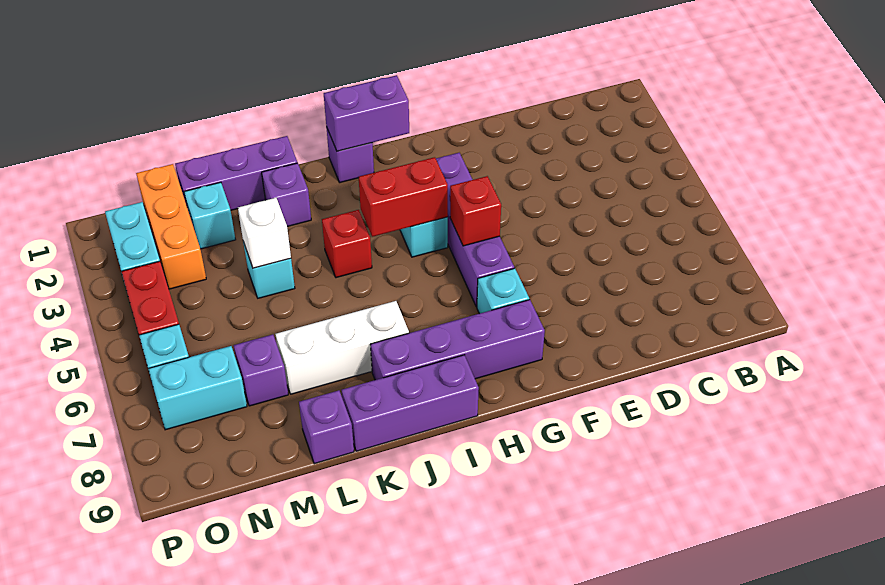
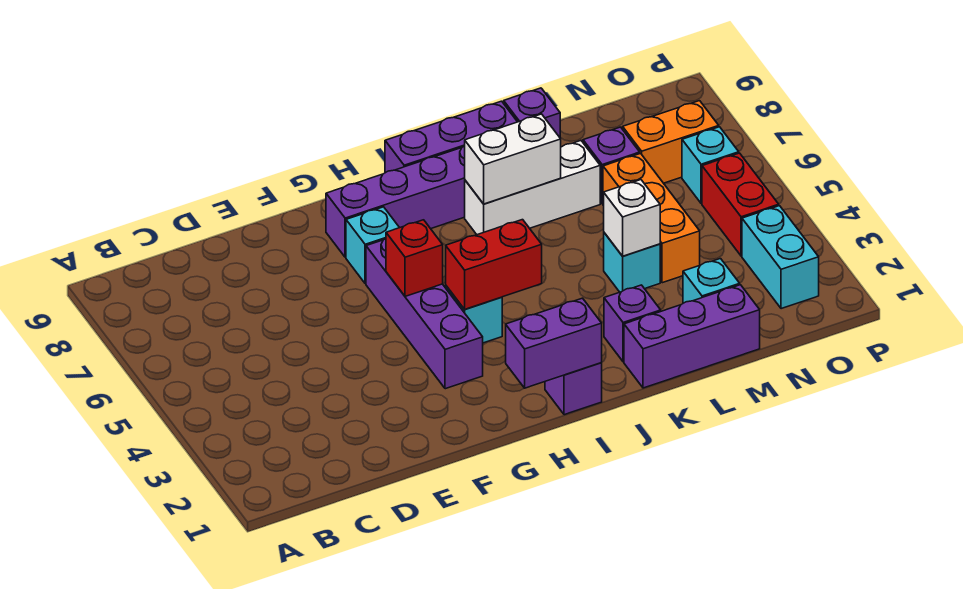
red 1x1 brick [322,210,372,278] -> none
none -> white 1x2 brick [465,114,561,204]
orange 1x3 brick [136,164,206,289] -> orange 1x3 brick moved to [603,154,700,283]
cyan 1x2 brick [148,346,247,430] -> orange 1x2 brick [623,101,719,183]

